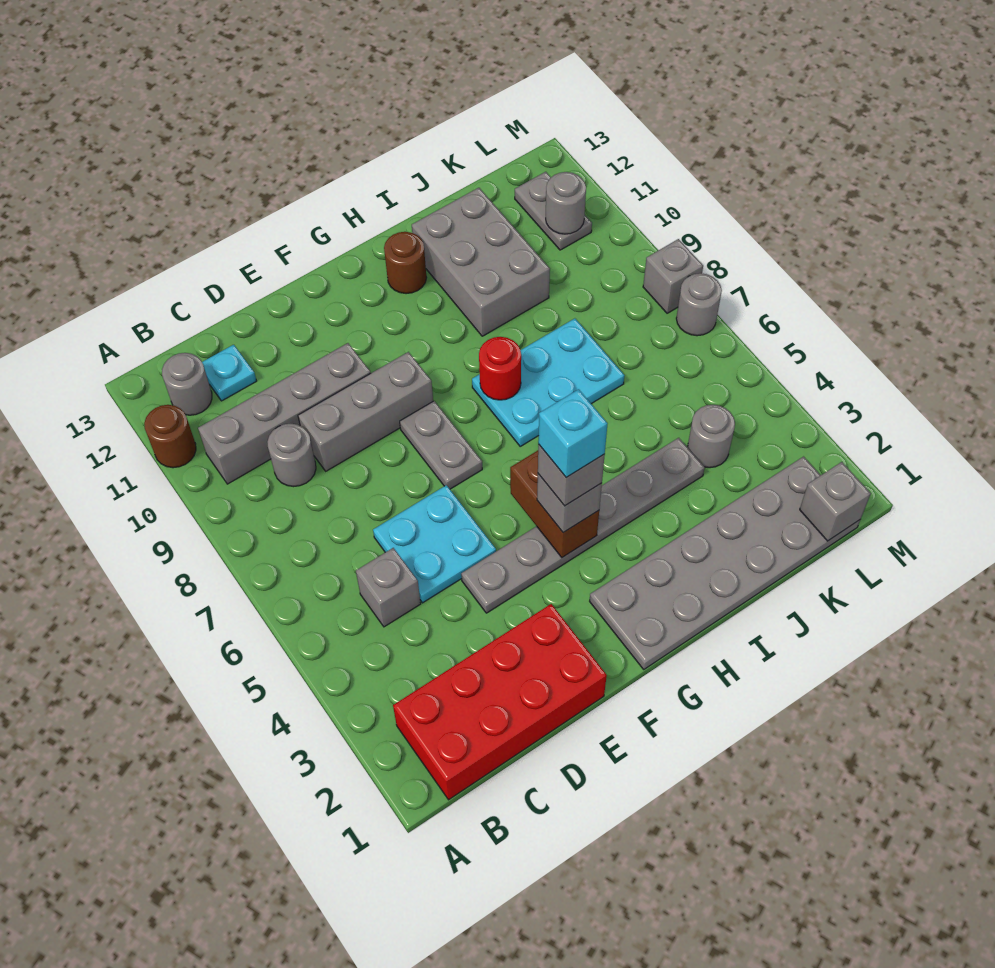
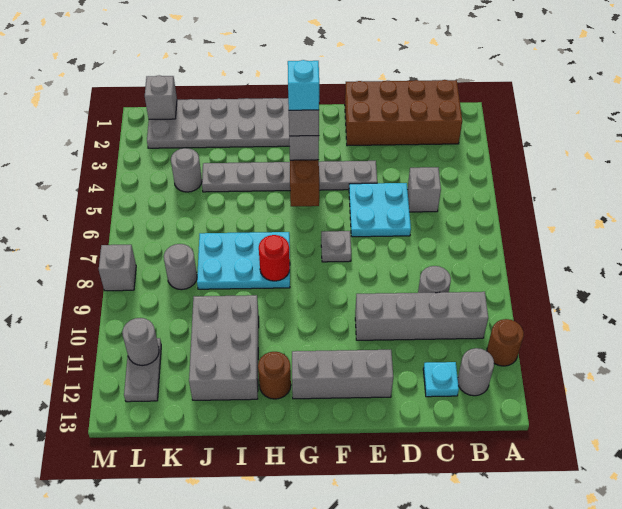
red 2x4 brick [393,604,607,800] -> brown 2x4 brick [345,80,462,146]
grey 1x3 brick [298,352,433,471] -> grey 1x3 brick moved to [292,350,393,399]
grey 1x2 plate [400,401,482,489] -> grey 1x1 plate [321,231,351,262]
grey 1x1 round brick [676,273,722,336] -> grey 1x1 round brick moved to [164,244,197,290]

